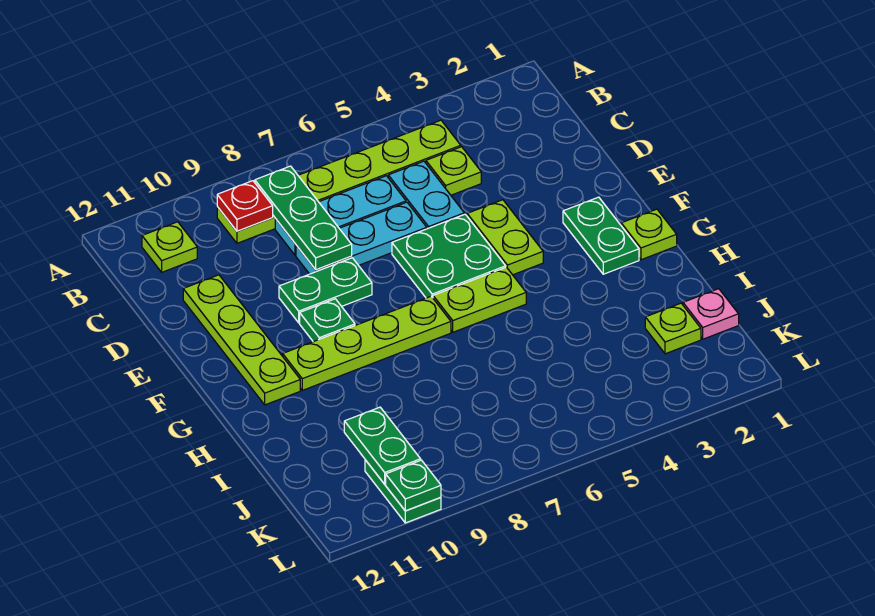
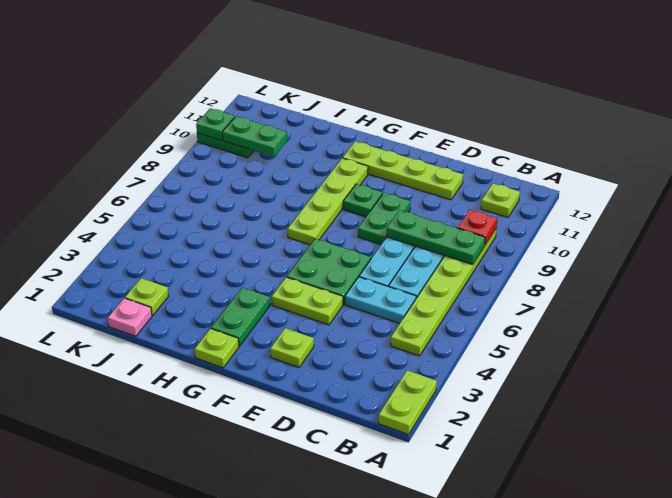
lime 1x1 plate [426,147,481,195] -> lime 1x1 plate moved to [270,328,314,367]
green 1x2 plate [563,197,639,274] -> green 1x2 plate turned to [211,287,270,346]
lime 1x2 plate [433,267,526,332] -> lime 1x2 plate moved to [378,370,437,435]

